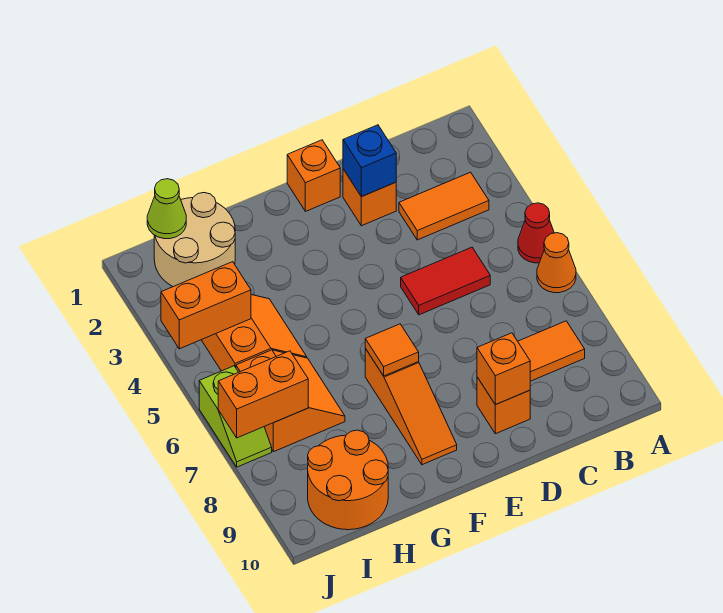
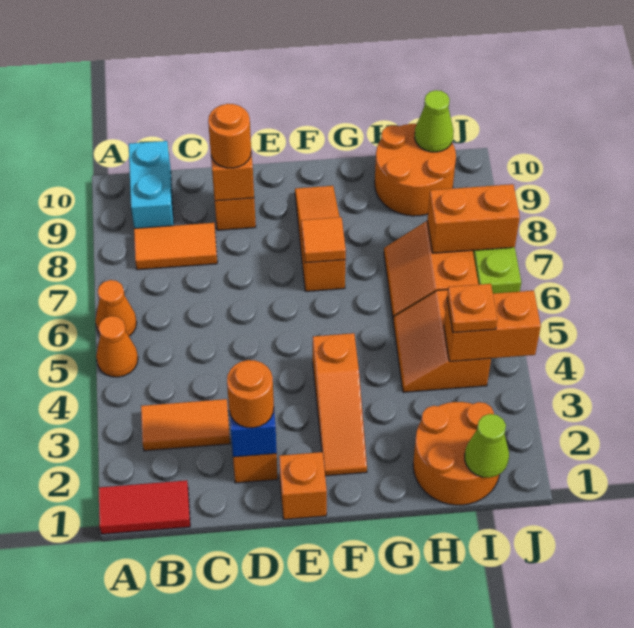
red 1x1 cone [518,203,554,263] -> orange 1x1 cone [96,316,138,377]
none -> cyan 1x2 brick [129,141,174,228]
red 1x2 tile [401,247,490,315] -> red 1x2 tile moved to [99,480,190,534]
none -> orange 1x1 round brick [227,360,274,428]
none -> orange 1x1 round brick [208,104,251,168]
none -> orange 1x3 slope [313,333,367,476]
tan 2x2 round brick [154,193,235,287] -> orange 2x2 round brick [413,402,500,505]
none -> orange 1x1 plate [447,284,497,333]
none -> lime 1x1 cone [415,90,454,152]

